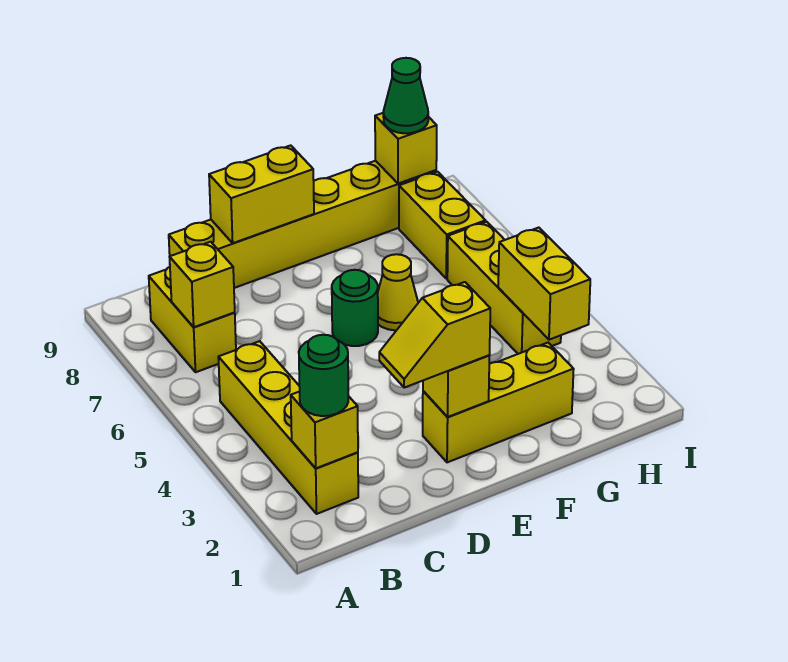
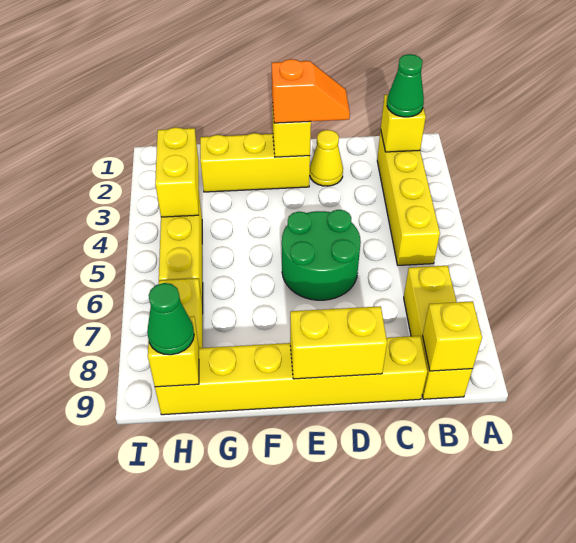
green 1x1 round brick [299,335,348,416] -> green 1x1 cone [387,54,424,117]
yellow 1x2 brick [149,267,236,372] -> yellow 1x3 brick [404,266,472,399]
yellow 1x1 brick [170,242,235,327] -> yellow 1x1 brick moved to [423,301,482,371]
yellow 1x2 slope [379,282,490,388] -> orange 1x2 slope [272,59,350,123]
green 1x1 round brick [332,270,378,346] -> green 2x2 round brick [282,210,361,300]
yellow 1x1 cone [378,254,418,330] -> yellow 1x1 cone moved to [310,130,343,186]

